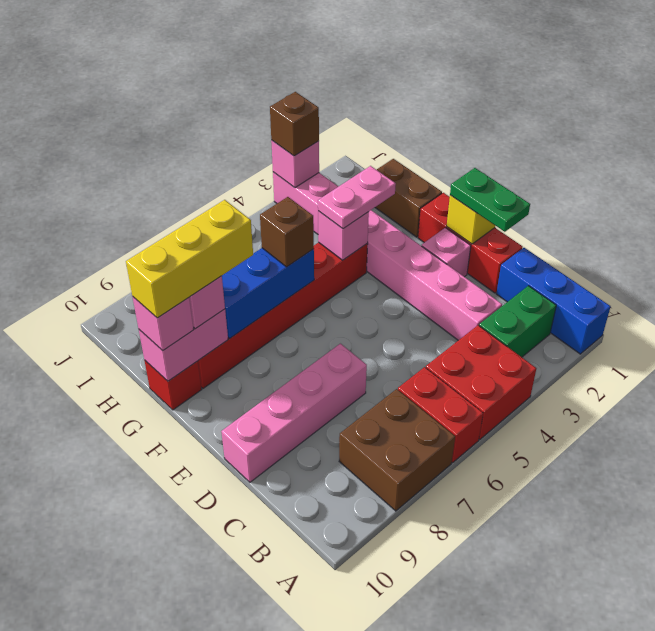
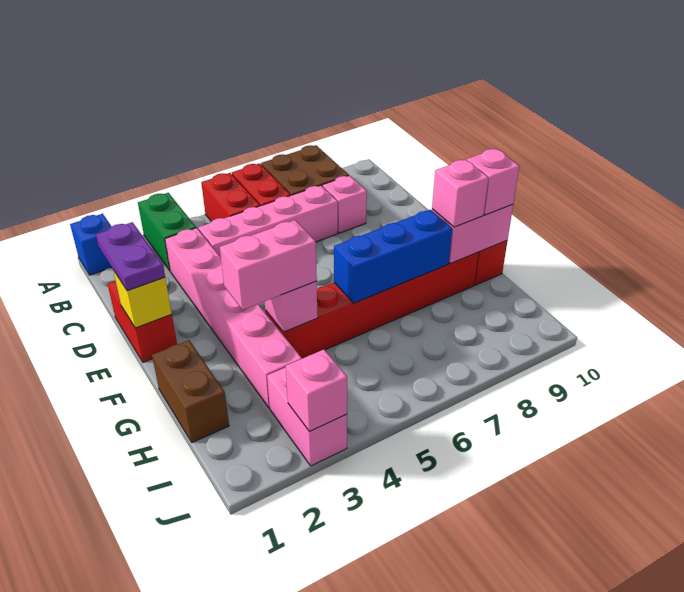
blue 1x3 brick [496,248,611,354] -> blue 1x1 brick [70,214,112,275]
red 2x2 brick [426,325,536,440] -> red 1x2 brick [201,173,260,221]
green 1x2 brick [479,286,556,357] -> green 1x2 brick turned to [138,193,196,271]
red 1x3 brick [418,193,523,293] -> red 1x2 brick [108,281,177,362]
green 1x2 plate [450,168,530,232] -> purple 1x2 plate [96,222,165,291]
pink 1x4 brick [221,344,367,482] -> pink 1x4 brick moved to [198,185,338,257]
pink 1x1 brick [422,228,471,277] -> pink 1x1 brick moved to [322,176,367,233]
pink 1x2 plate [318,166,396,229] -> pink 1x2 brick [220,220,317,310]
brown 1x1 brick [260,197,314,267] -> none
yellow 1x3 brick [126,200,253,318] -> none
brown 1x1 brick [270,92,319,156] -> none

